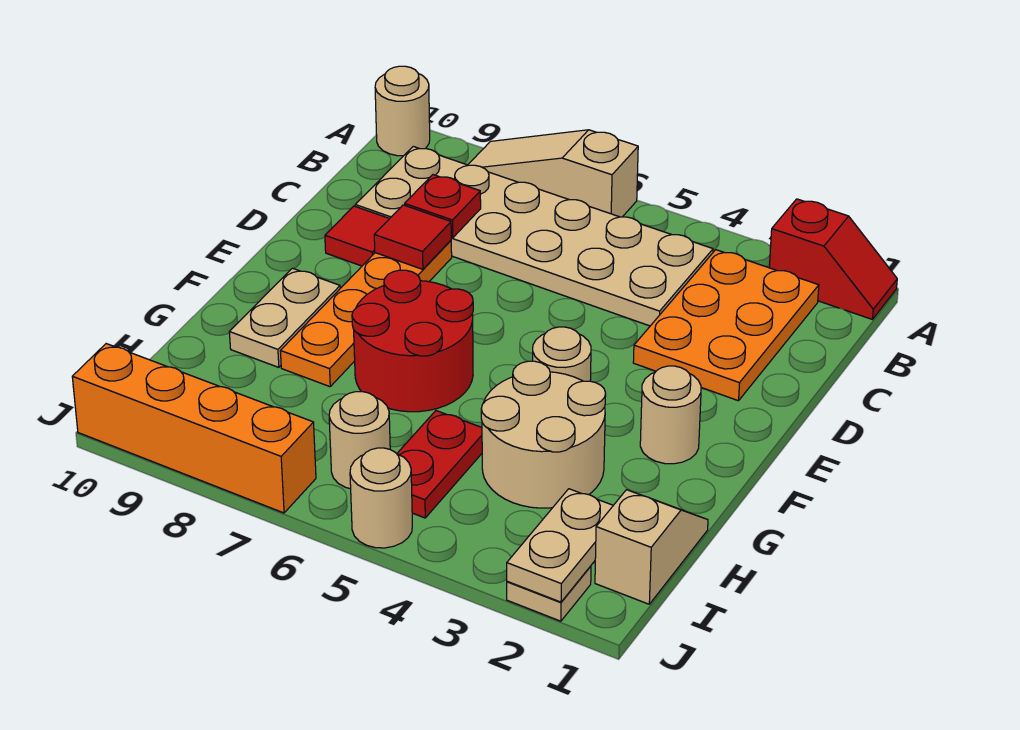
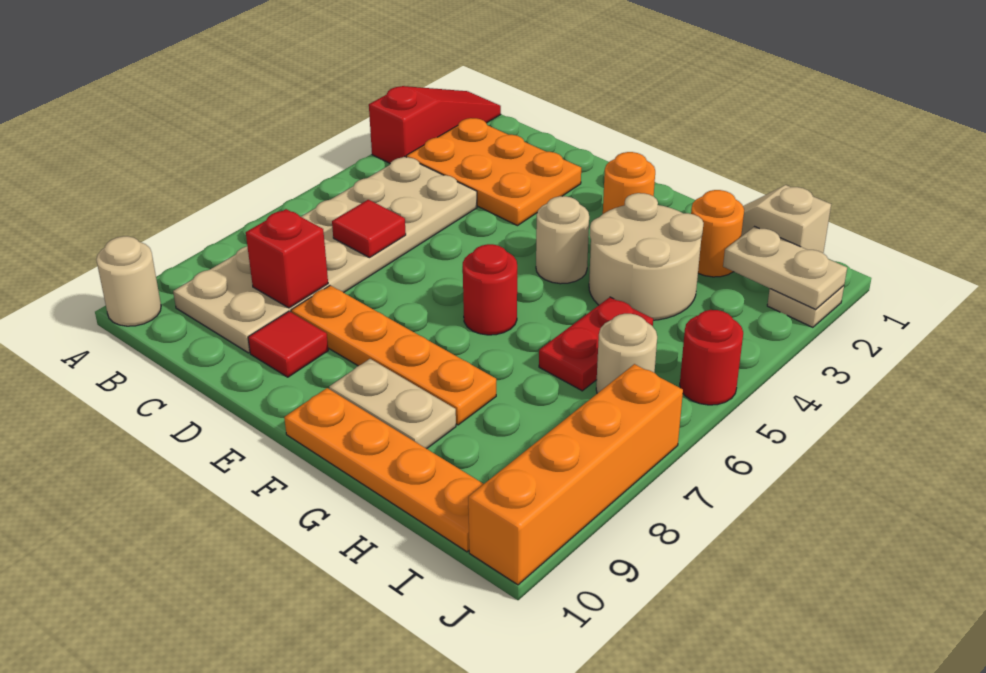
red 1x2 slope [769,199,897,319] -> red 1x3 slope [369,86,501,163]
tan 1x3 slope [468,130,638,217] -> none
red 1x1 plate [405,175,481,238] -> red 1x1 brick [246,209,328,308]
red 1x1 tile [374,205,451,269] -> red 1x1 tile moved to [332,200,406,258]
tan 1x1 round brick [640,366,701,464] -> orange 1x1 round brick [603,152,655,214]
red 2x2 round brick [352,270,473,412] -> red 1x1 round brick [463,244,517,335]
none -> orange 1x4 plate [284,388,483,552]
none -> orange 1x1 round brick [691,190,744,277]
red 1x2 plate [397,411,482,518] -> red 1x2 plate turned to [539,297,653,391]
tan 1x1 round brick [350,448,412,548] -> red 1x1 round brick [680,310,743,405]

